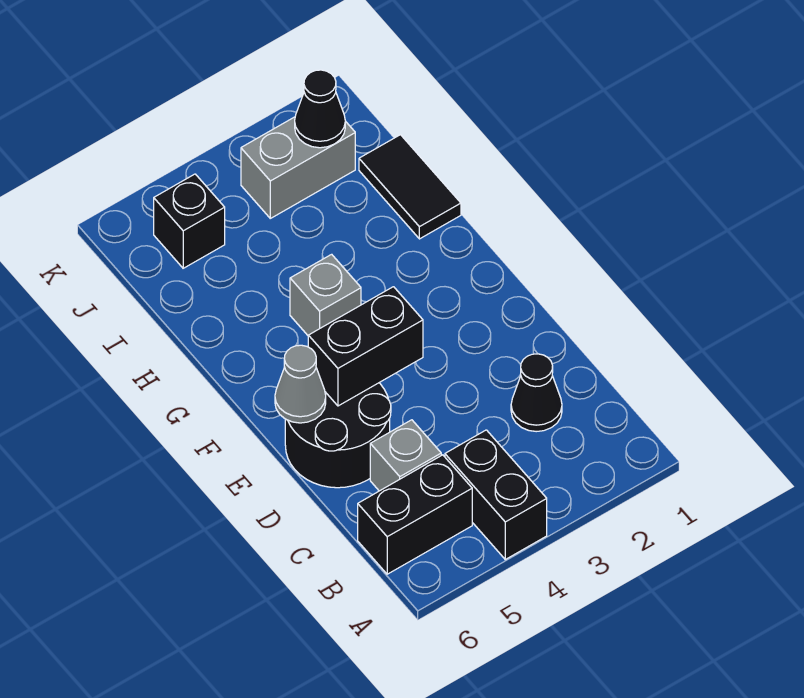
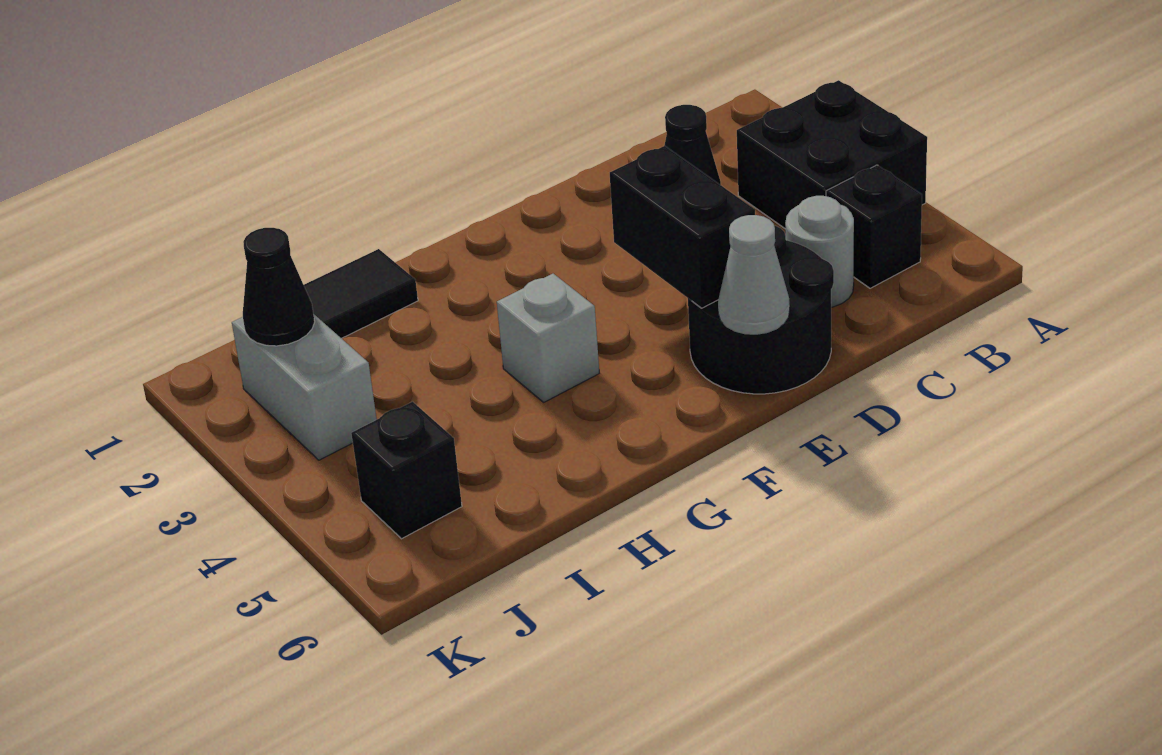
black 1x2 brick [445,430,547,559] -> black 2x2 brick [737,80,927,229]
black 1x2 brick [358,455,472,574] -> black 1x1 brick [826,165,922,288]
grey 1x1 brick [370,420,441,491] -> grey 1x1 round brick [785,196,854,307]

